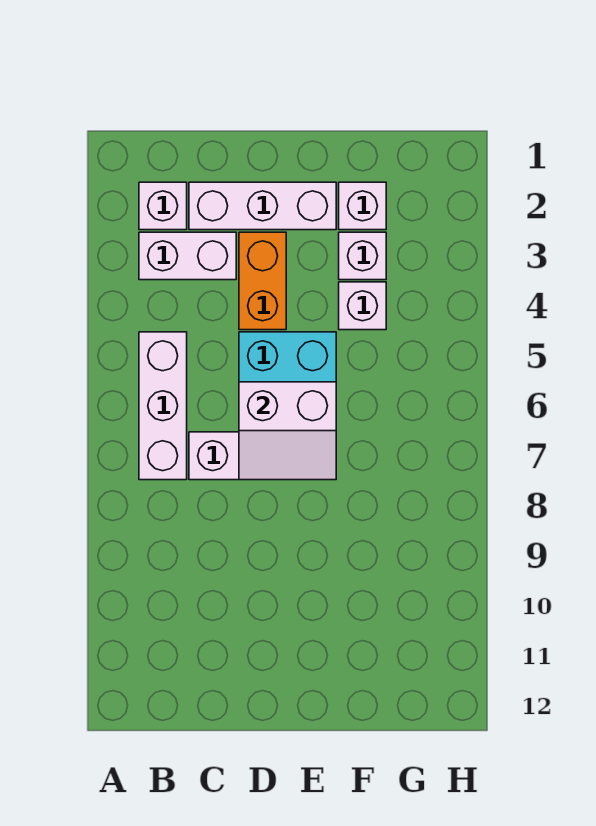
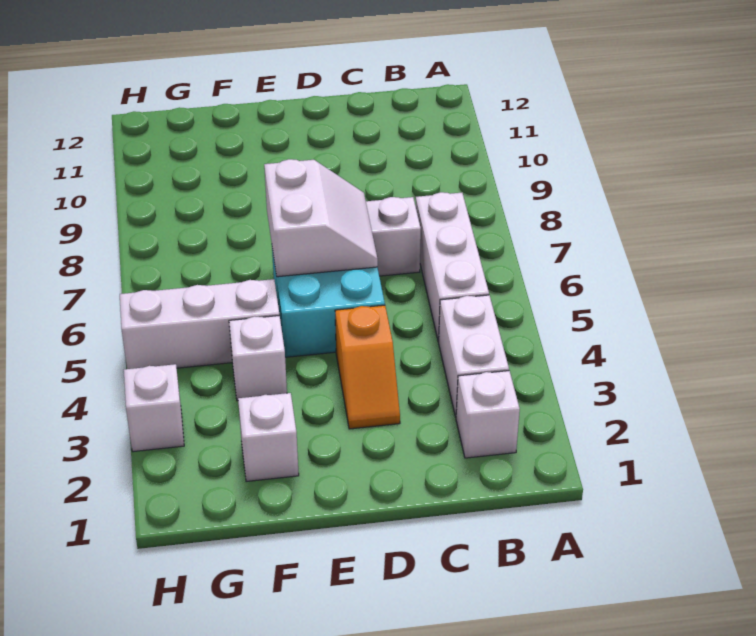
white 1x2 brick [139,232,236,280] -> white 1x2 brick turned to [439,295,509,417]
white 1x3 brick [189,182,336,230] -> white 1x3 brick moved to [120,279,279,369]
orange 1x2 brick [239,232,286,330] -> orange 1x2 slope [335,305,400,429]
white 2x2 slope [239,382,336,480] -> white 2x2 slope turned to [264,159,378,277]
white 1x1 brick [339,232,386,280] -> white 1x1 brick moved to [124,364,184,452]

